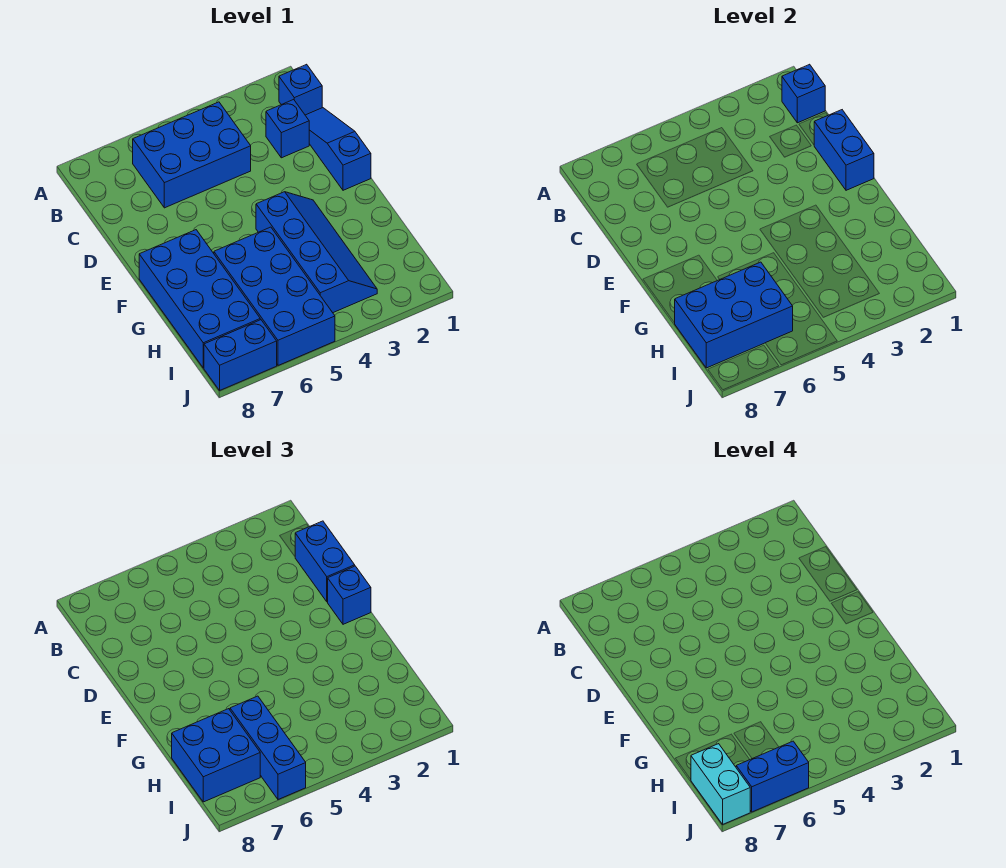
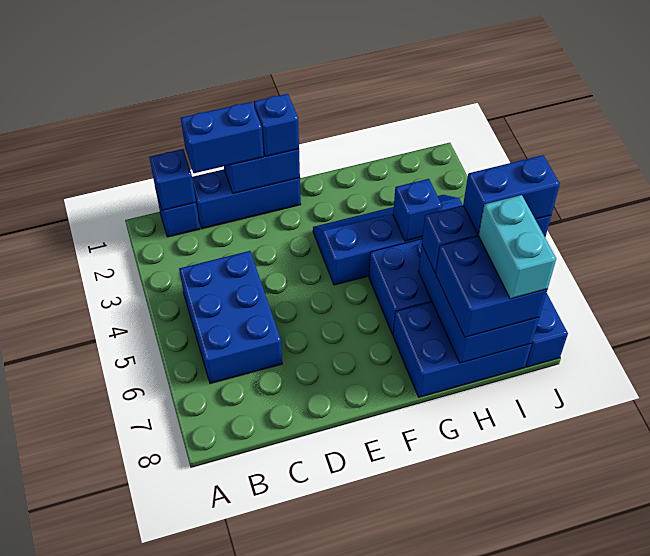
blue 1x3 slope [305,108,371,190] -> blue 1x3 brick [192,169,301,229]
blue 1x1 brick [266,99,309,158] -> blue 1x1 brick moved to [393,179,442,241]
blue 2x4 brick [139,230,260,368] -> blue 2x3 brick [393,302,532,397]
cyan 1x2 brick [691,744,750,824] -> cyan 1x2 brick turned to [478,195,556,299]
blue 1x2 brick [736,741,809,812] -> blue 1x2 brick turned to [463,155,560,234]

